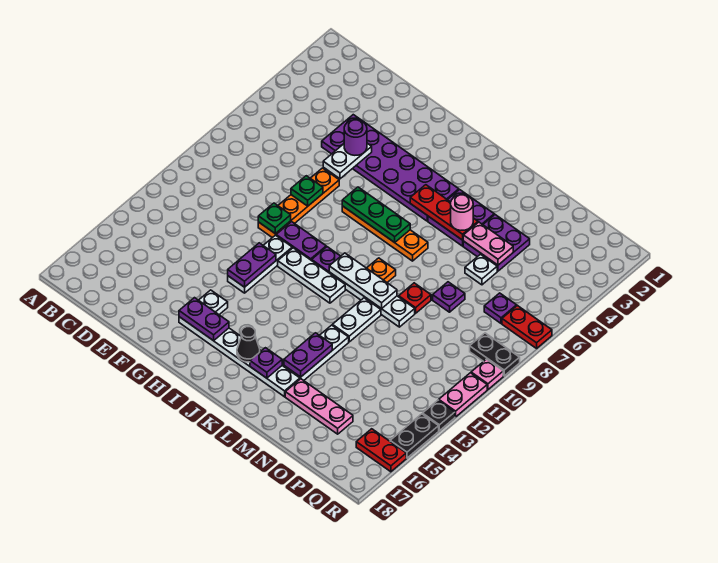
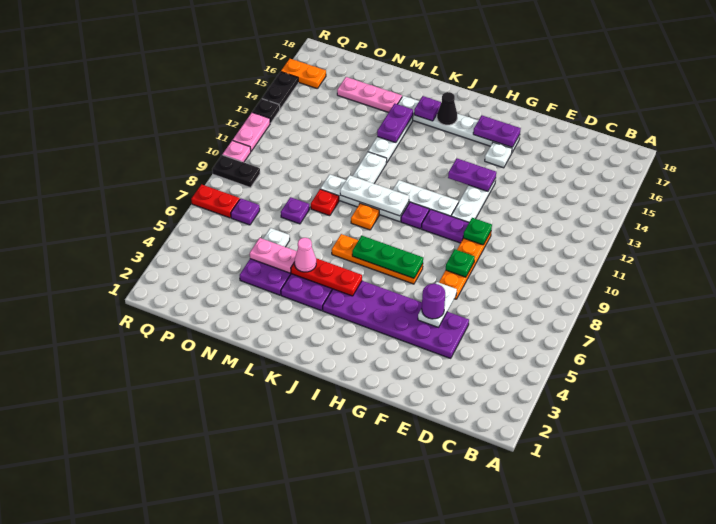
purple 1x2 plate [228,243,276,287] -> purple 1x2 plate turned to [448,158,496,191]
pink 1x1 round brick [451,195,473,230] -> pink 1x1 cone [295,238,316,272]
red 1x2 plate [356,429,406,472] -> orange 1x2 plate [281,59,326,89]

